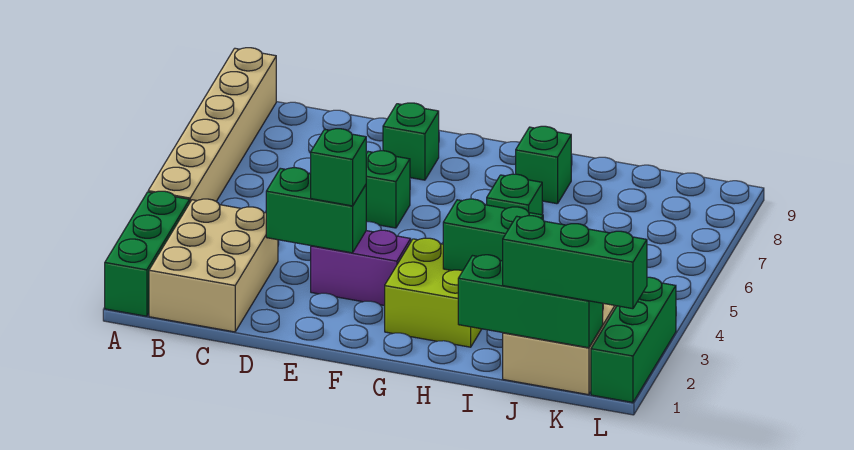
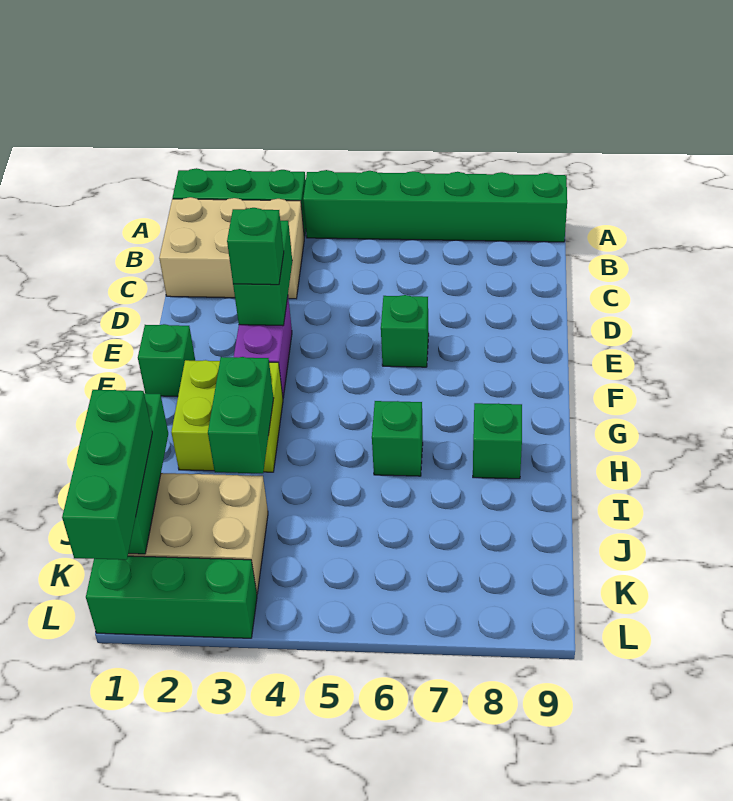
tan 1x6 brick [148,48,276,202] -> green 1x6 brick [303,170,567,242]
green 1x1 brick [383,103,439,180] -> green 1x1 brick moved to [138,324,195,396]

